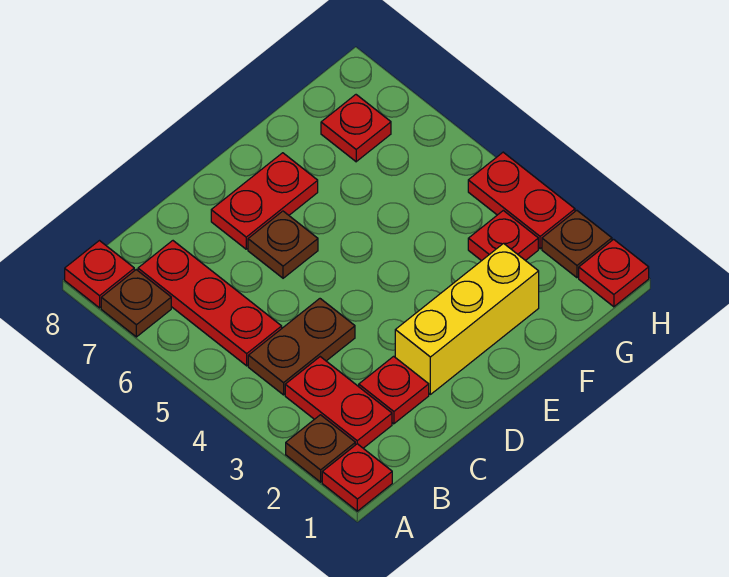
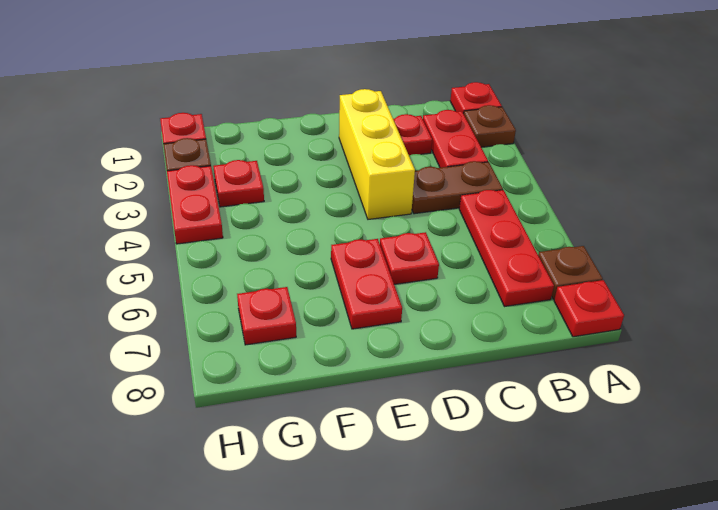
yellow 1x3 brick [395,244,539,394] -> yellow 1x3 brick turned to [339,89,415,219]
brown 1x1 plate [248,211,318,278] -> red 1x1 plate [380,232,439,284]
red 1x2 plate [211,153,318,249] -> red 1x2 plate turned to [331,239,402,329]

